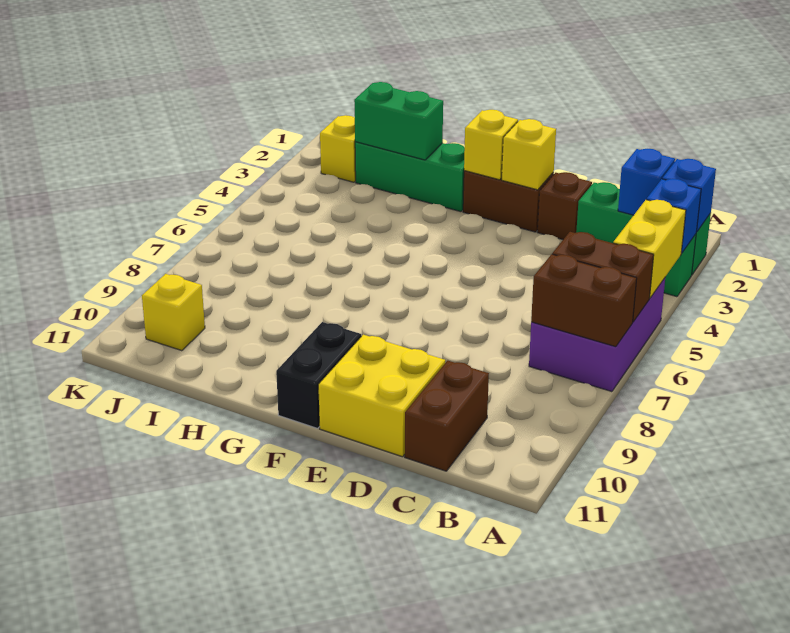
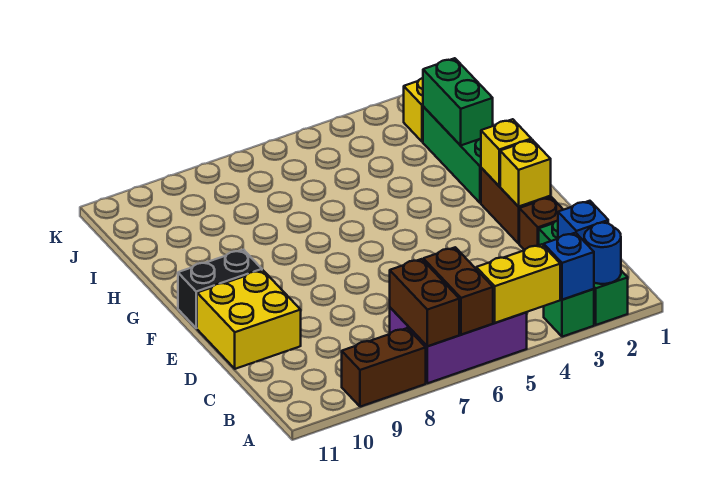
blue 1x1 brick [662,159,716,232] -> blue 1x1 round brick [584,223,621,284]
brown 1x2 brick [405,361,489,471] -> brown 1x2 brick moved to [342,328,426,407]
yellow 1x1 brick [142,274,205,351] -> none

